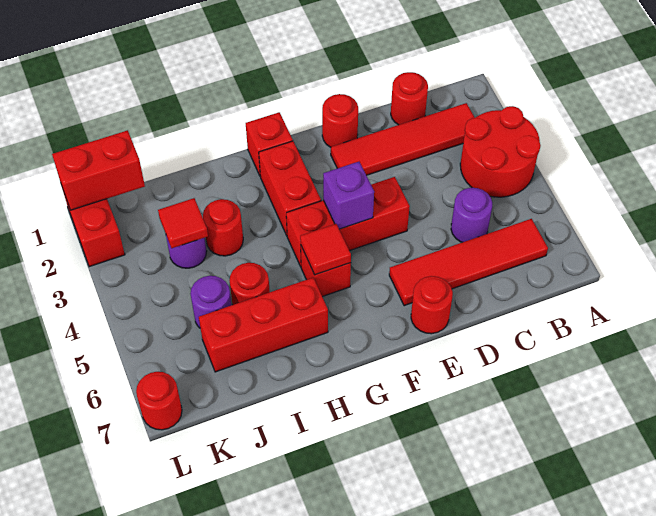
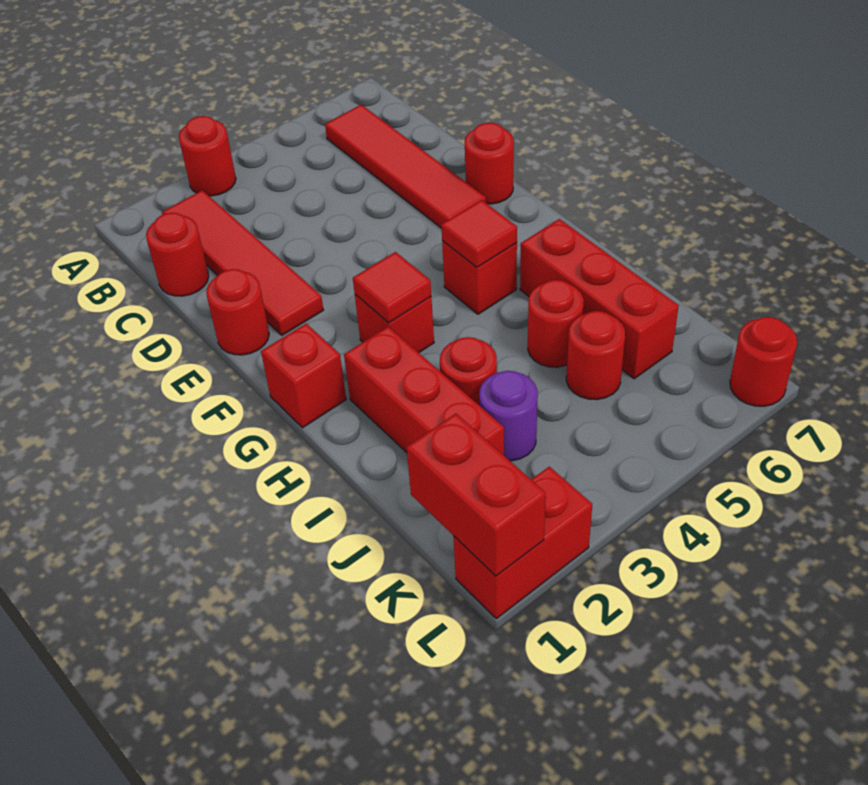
red 2x2 round brick [460,106,541,197] -> red 1x1 round brick [179,116,236,196]
purple 1x1 round brick [451,188,492,242] -> none
red 1x3 brick [286,177,410,266] -> red 1x3 brick moved to [344,327,504,455]
purple 1x1 brick [323,162,374,229] -> none
red 1x2 brick [259,141,321,235] -> red 1x1 brick [355,294,434,353]
red 1x1 tile [158,198,208,248] -> red 1x1 tile moved to [353,252,431,323]
purple 1x1 round brick [190,276,231,328] -> red 1x1 round brick [566,311,625,400]

